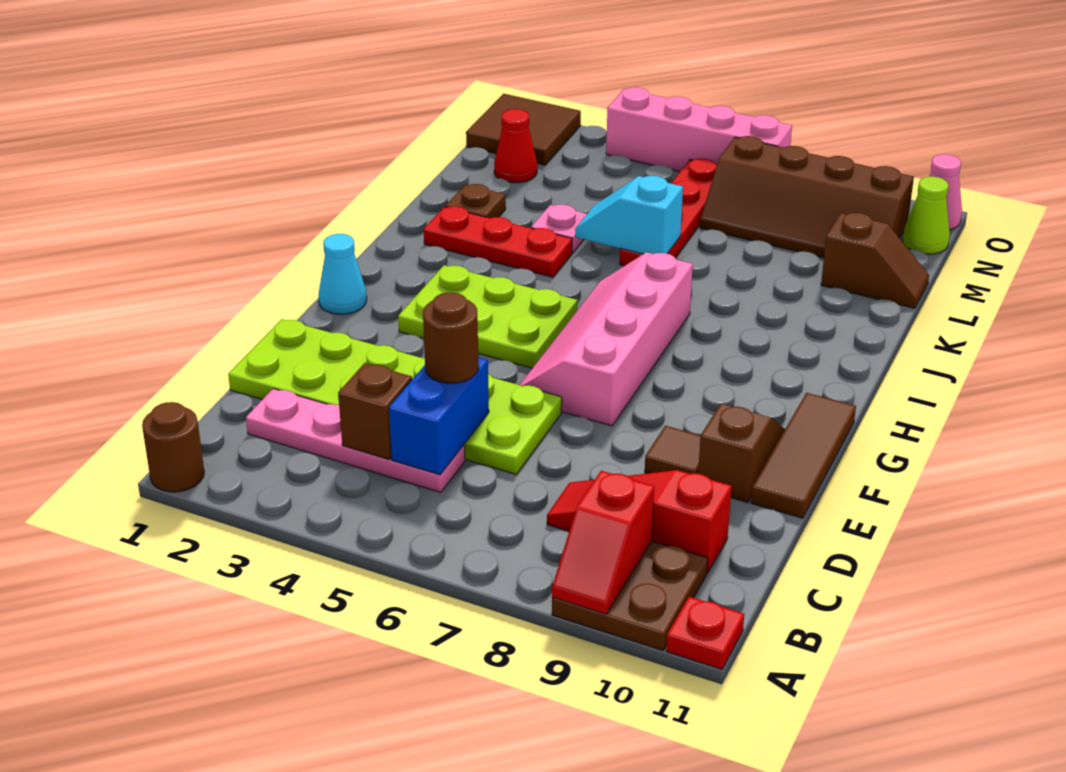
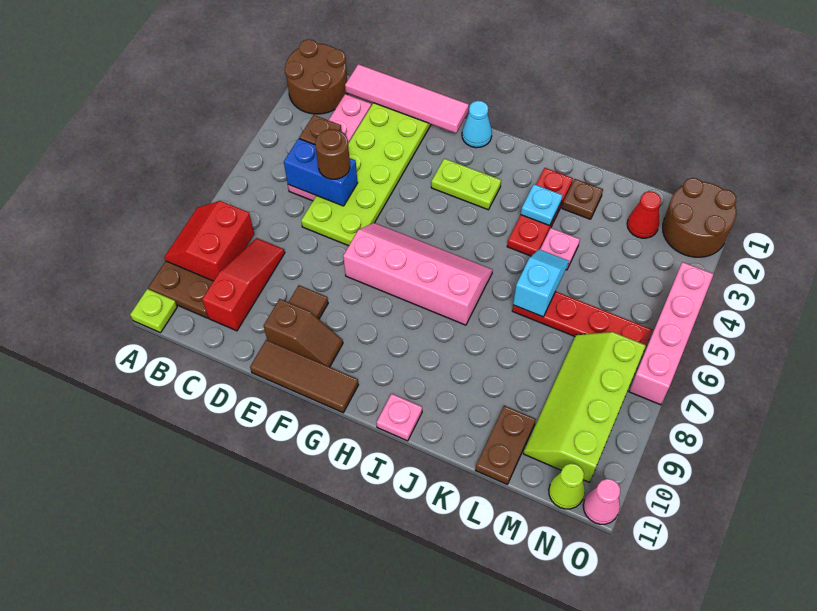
brown 1x1 round brick [142,402,204,492] -> brown 2x2 round brick [285,40,348,114]
red 1x2 slope [552,471,654,614] -> red 2x2 slope [164,201,254,281]
red 1x1 plate [666,597,744,669] -> lime 1x1 plate [130,289,177,333]
none -> pink 1x4 tile [345,64,469,133]
lime 2x3 plate [398,265,578,368] -> lime 1x2 plate [431,158,501,210]
none -> pink 1x1 plate [377,394,422,441]
none -> cyan 1x1 plate [521,184,563,226]
brown 1x2 slope [821,213,929,308] -> brown 1x2 plate [476,406,536,484]
brown 2x4 slope [700,136,914,258] -> lime 2x4 slope [523,332,646,482]
brown 2x2 tile [466,94,581,165] -> brown 2x2 round brick [663,178,736,257]

